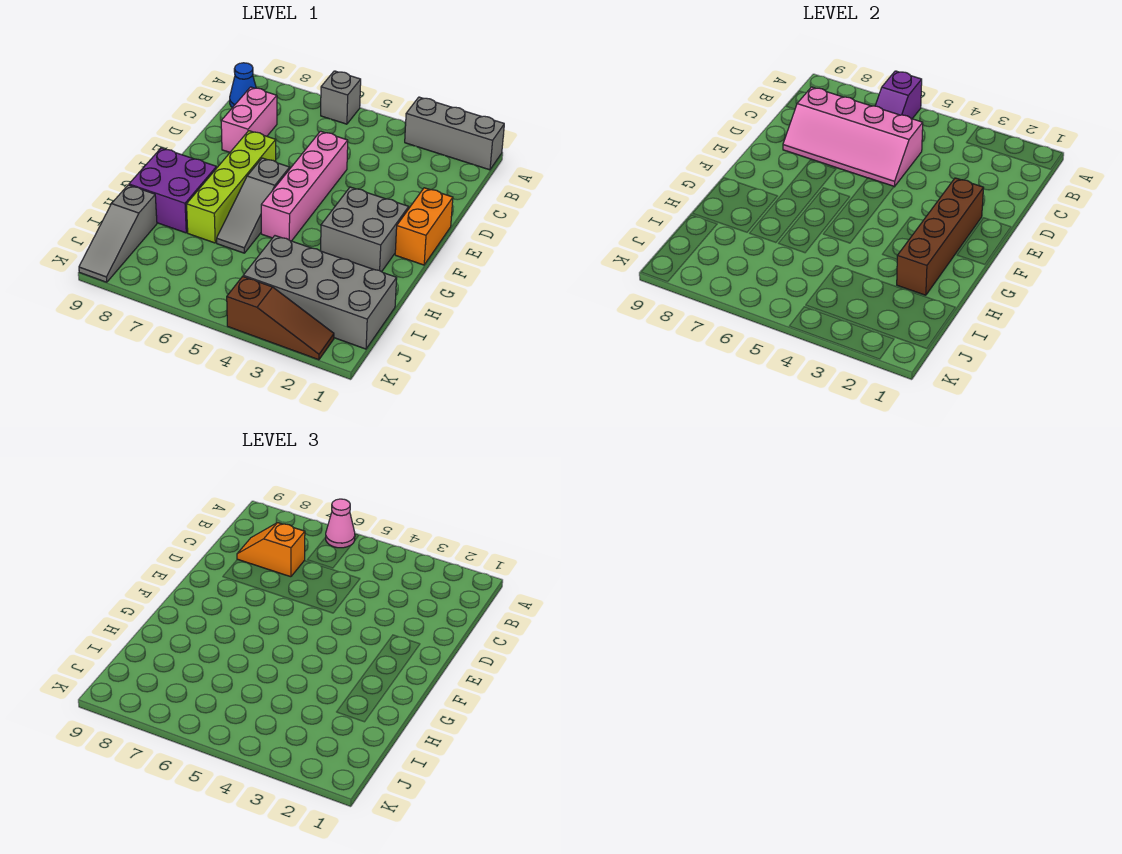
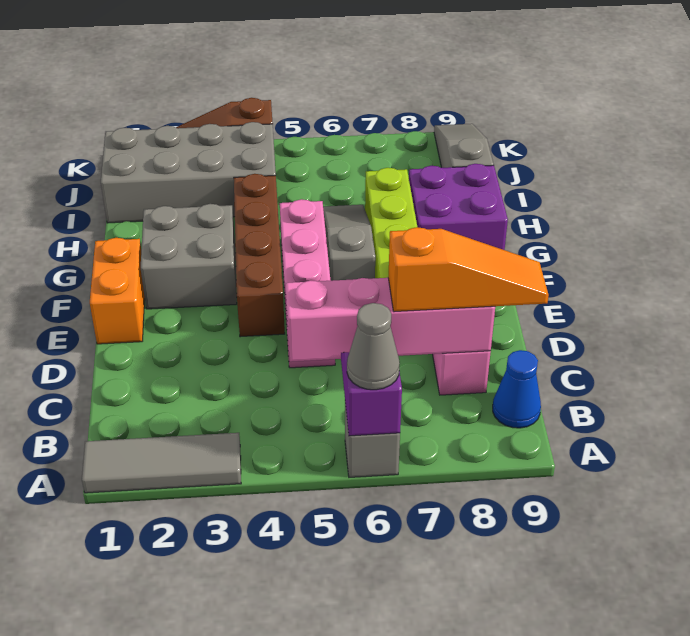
grey 1x3 brick [405,97,504,170] -> grey 1x3 tile [82,433,241,493]
pink 1x1 cone [326,499,355,548] -> grey 1x1 cone [347,303,400,390]
orange 1x2 slope [237,523,305,577] -> orange 1x3 slope [388,227,549,312]
brown 1x4 brick [897,178,983,295] -> brown 1x4 brick moved to [234,174,285,337]

